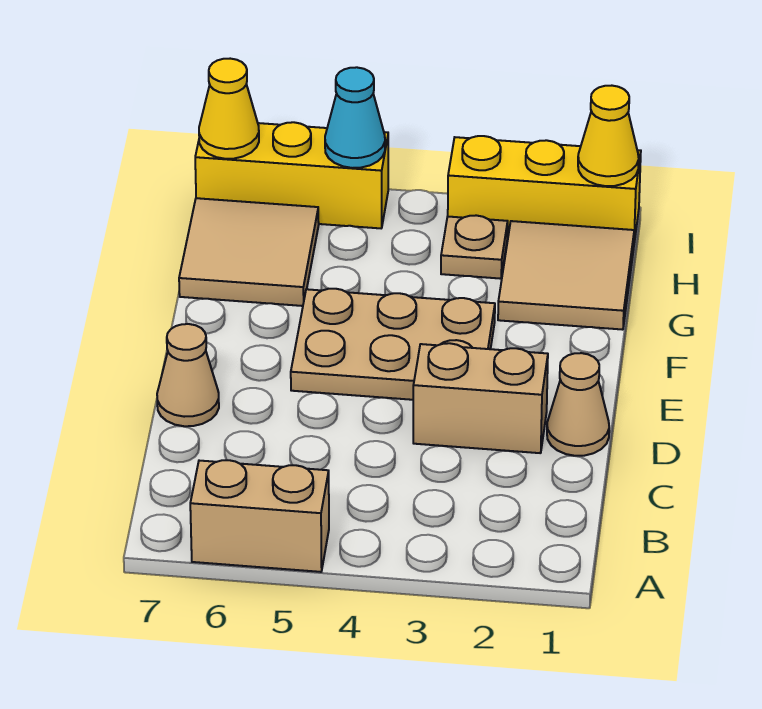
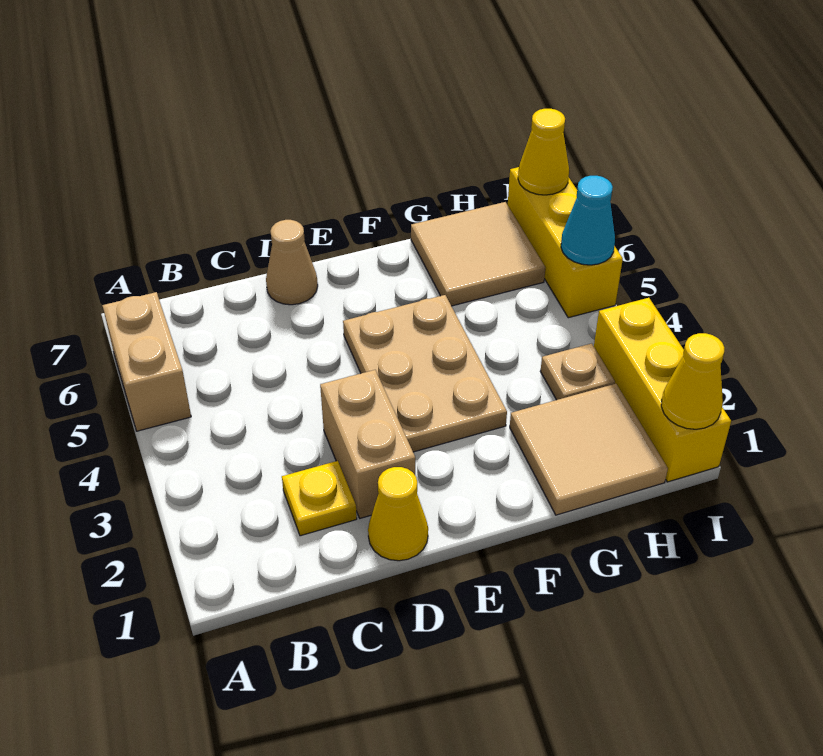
none -> yellow 1x1 plate [282,461,357,536]
tan 1x1 cone [547,353,609,456] -> yellow 1x1 cone [368,467,428,561]

